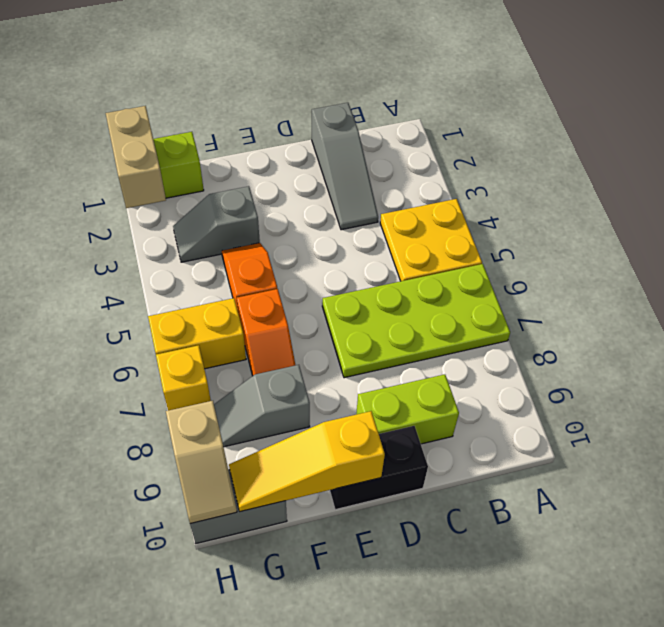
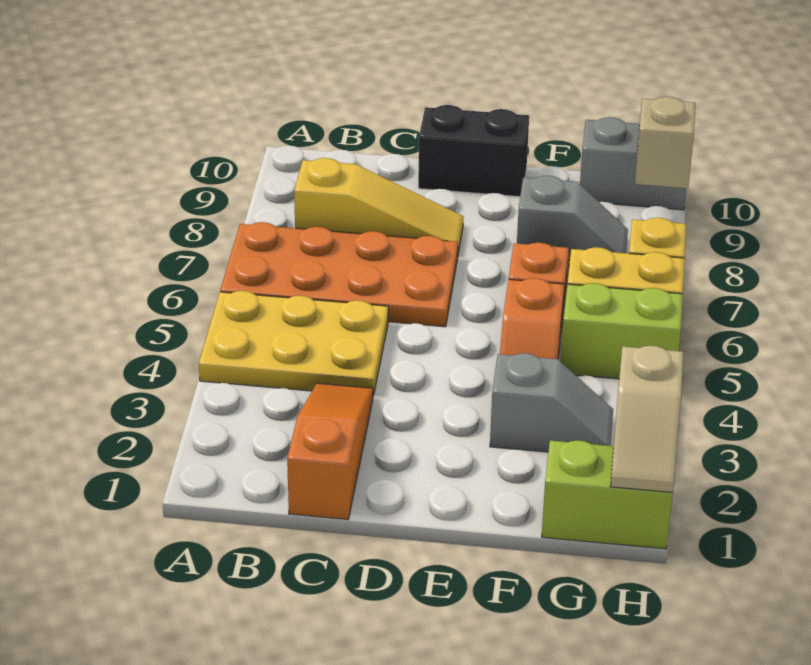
yellow 2x2 plate [380,199,482,281] -> yellow 2x3 plate [199,291,388,396]
lime 2x4 plate [322,264,510,378] -> orange 2x4 plate [220,222,458,327]
grey 1x3 slope [312,103,378,230] -> orange 1x3 slope [287,383,373,519]
lime 1x2 brick [356,374,459,444] -> lime 1x2 brick moved to [560,283,683,379]
yellow 1x3 slope [229,411,385,512] -> yellow 1x3 slope moved to [294,158,463,253]
tan 1x2 brick [106,106,166,208] -> tan 1x2 slope [610,346,683,492]

